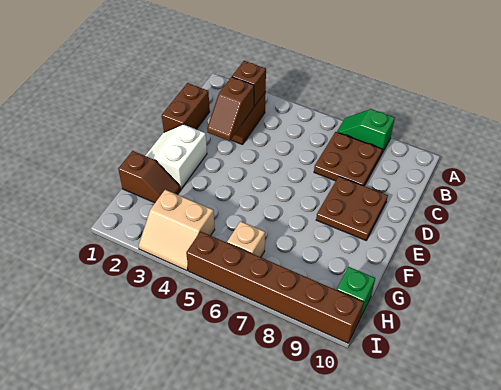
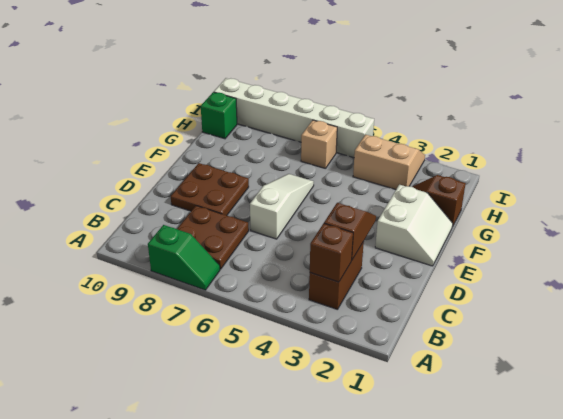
brown 1x2 brick [162,83,210,132] -> none
none -> white 1x3 slope [250,174,314,239]
brown 1x6 brick [186,232,364,343] -> white 1x6 brick [214,78,374,158]

